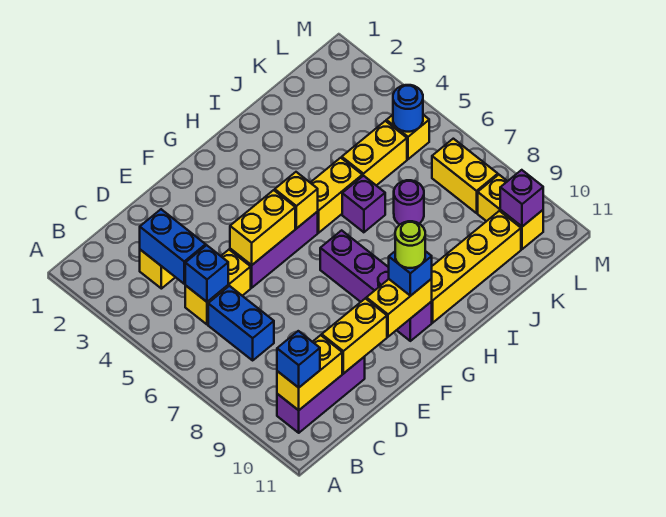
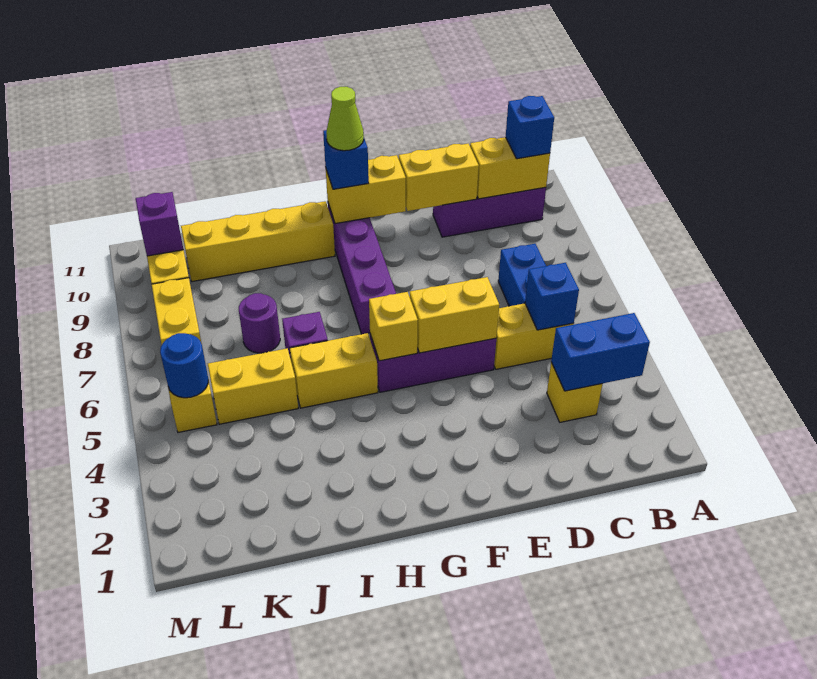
blue 1x2 brick [140,209,206,284] -> blue 1x2 brick turned to [551,313,650,391]
lime 1x1 round brick [395,221,425,268] -> lime 1x1 cone [326,87,364,151]

